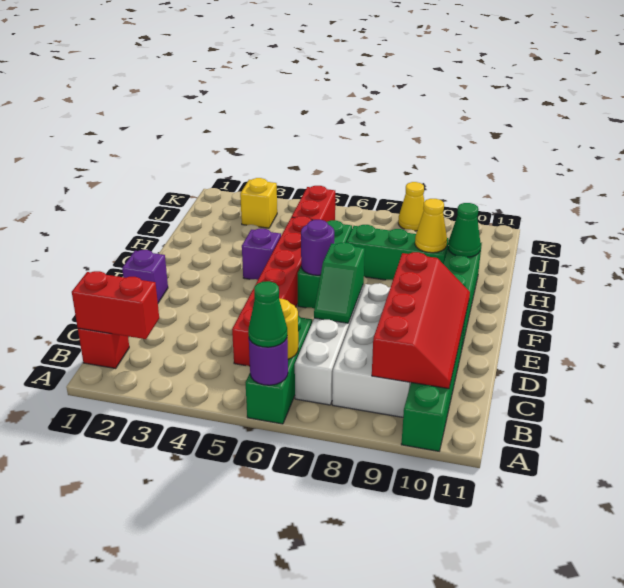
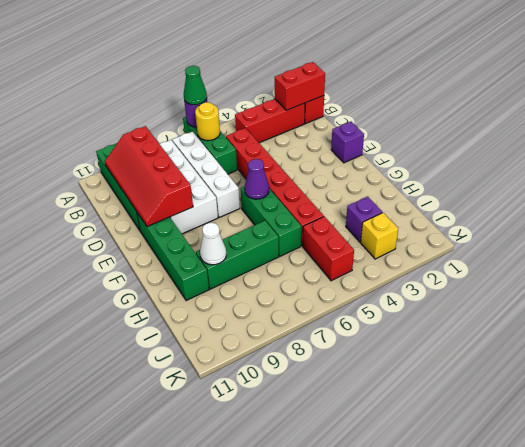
none -> red 1x3 brick [235,99,305,143]
green 1x2 slope [314,243,365,323] -> none
purple 1x1 round brick [301,220,334,275] -> purple 1x1 cone [245,159,269,199]
purple 1x1 brick [242,229,281,280] -> purple 1x1 brick moved to [346,197,382,242]
yellow 1x1 cone [415,199,447,253] -> white 1x1 cone [200,223,226,265]
green 1x1 cone [448,203,481,257] -> none
yellow 1x1 cone [398,182,424,231] -> none

